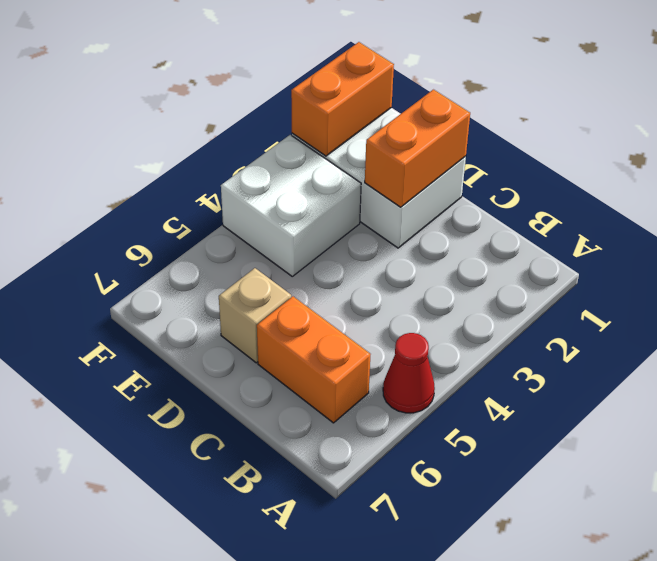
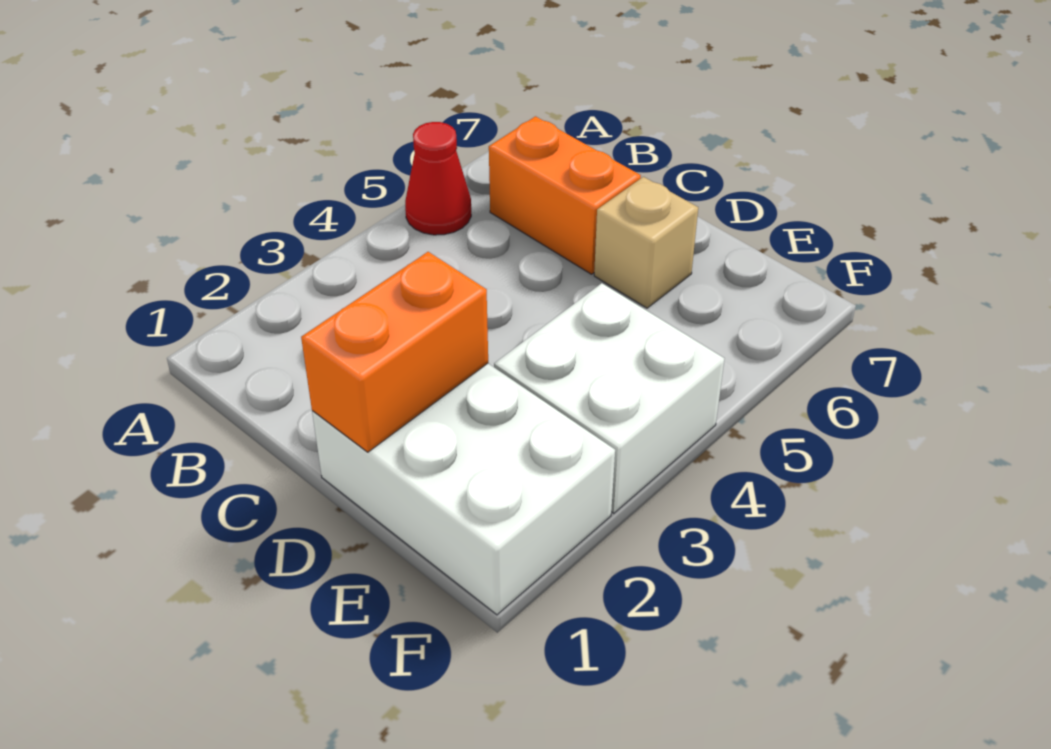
orange 1x2 brick [291,42,394,156] -> none

